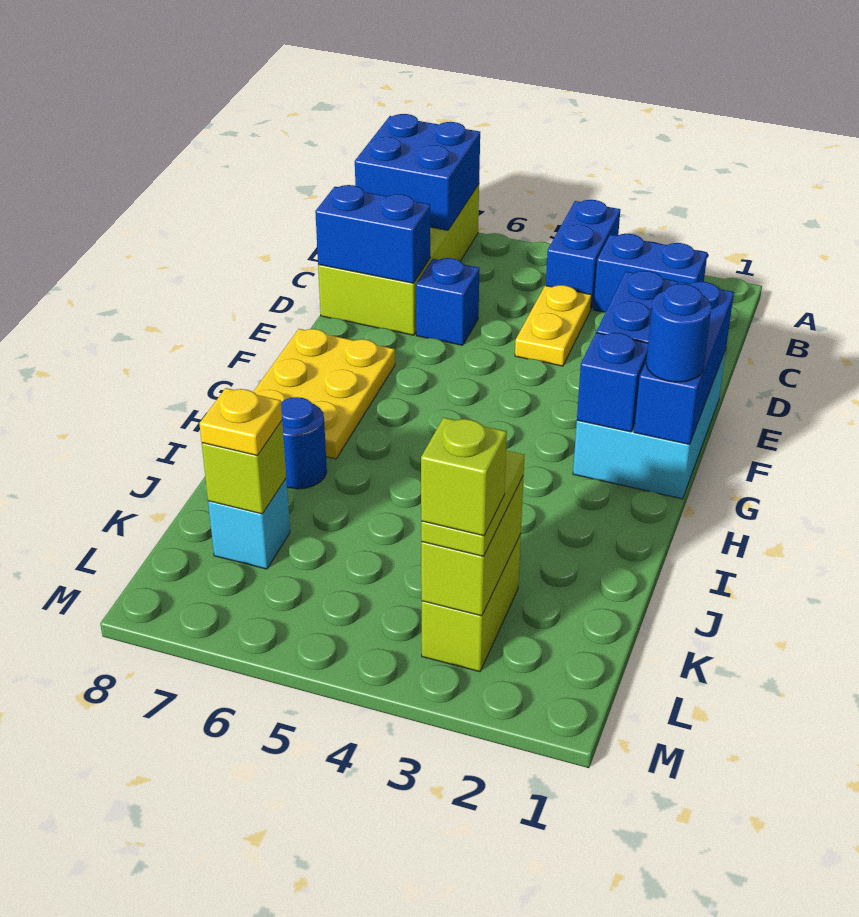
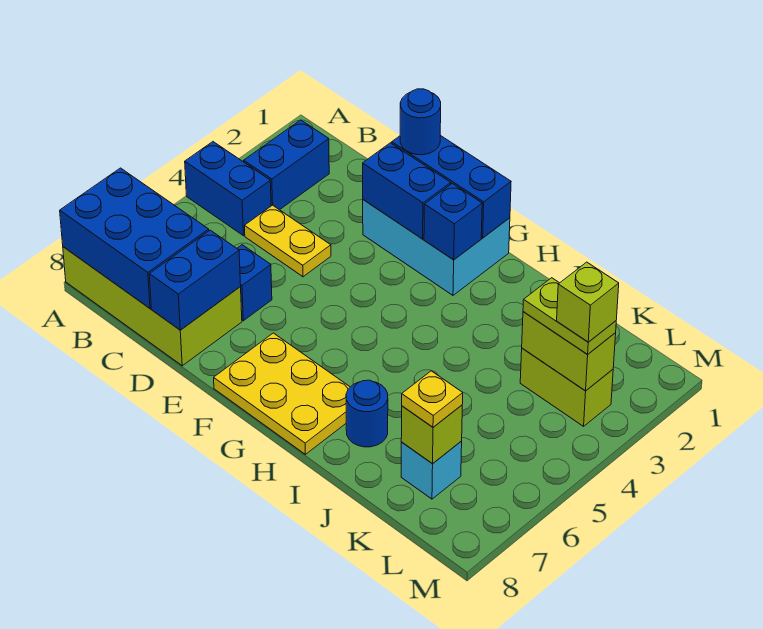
blue 2x2 brick [355,114,480,230] -> blue 2x3 brick [60,168,209,308]
blue 1x1 round brick [646,284,711,382] -> blue 1x1 round brick moved to [400,89,441,155]

